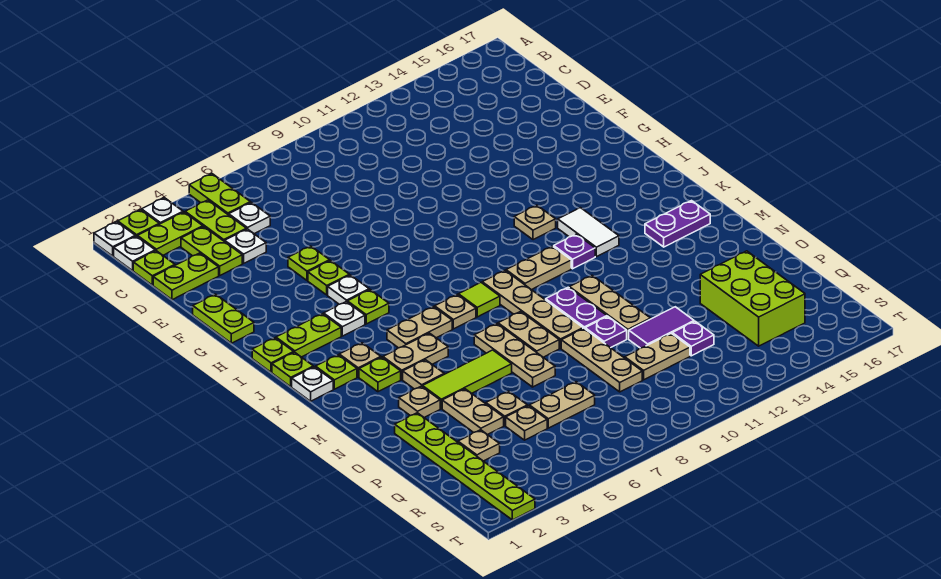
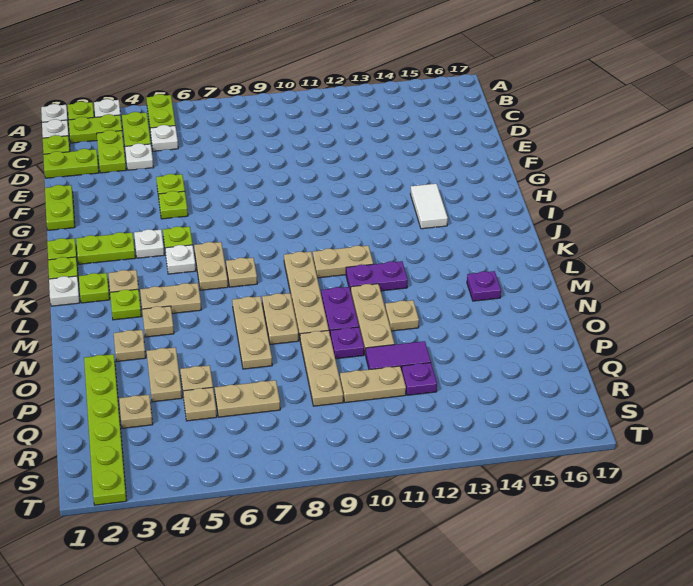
white 1x1 plate [328,275,369,304] -> white 1x1 plate moved to [165,245,196,274]
tan 1x1 plate [514,205,556,240] -> tan 1x1 plate moved to [385,300,419,331]
white 1x2 tile [558,208,619,257] -> white 1x2 tile moved to [410,184,448,229]
tan 1x2 plate [387,307,452,348] -> tan 1x2 plate turned to [194,242,228,290]
lime 1x1 tile [458,283,500,317] -> none
purple 1x1 plate [554,234,595,269] -> purple 1x1 plate moved to [467,271,501,301]
purple 1x2 plate [645,201,710,247] -> purple 1x2 plate moved to [346,261,408,291]
lime 1x3 tile [423,350,512,409] -> none
lime 2x3 brick [700,251,805,346] -> none

